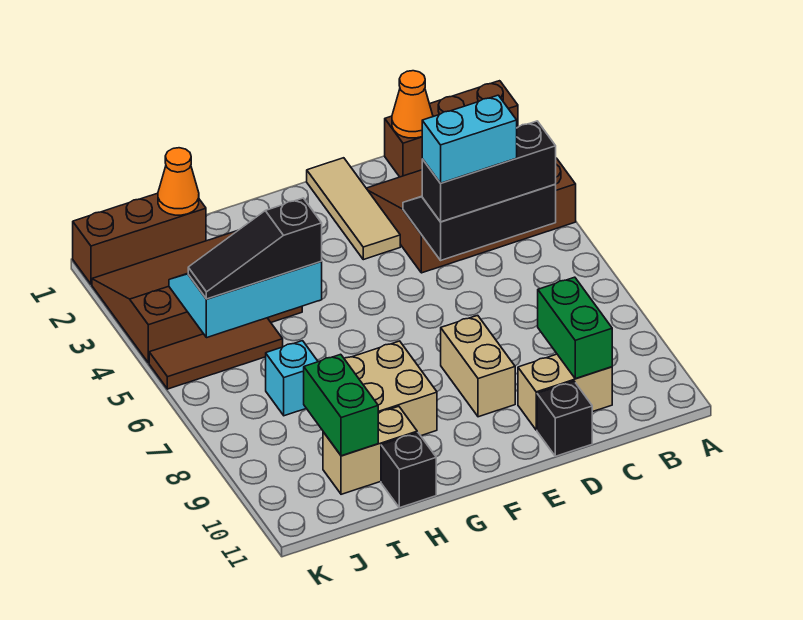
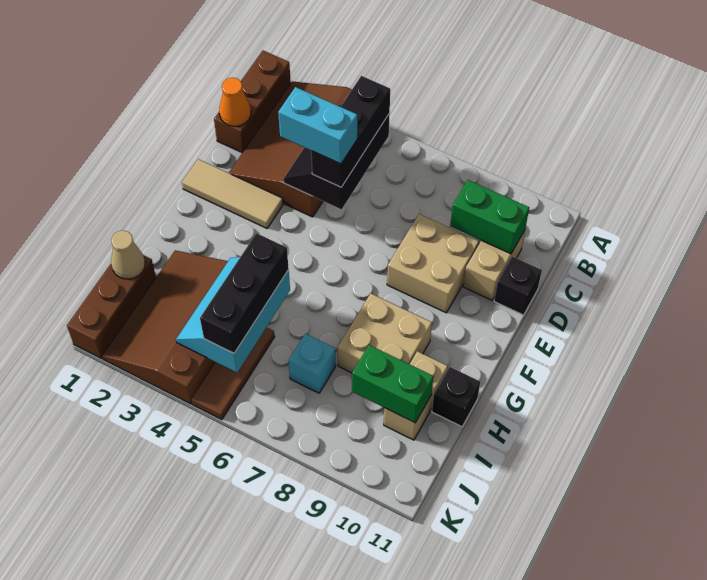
cyan 1x2 brick [422,95,517,183] -> cyan 1x2 brick turned to [278,87,357,164]
tan 1x2 brick [441,315,515,417] -> tan 2x2 brick [387,214,479,313]
black 1x3 slope [188,198,322,299] -> black 1x3 brick [200,233,289,353]
orange 1x1 cone [158,148,199,215] -> tan 1x1 cone [111,231,145,279]

